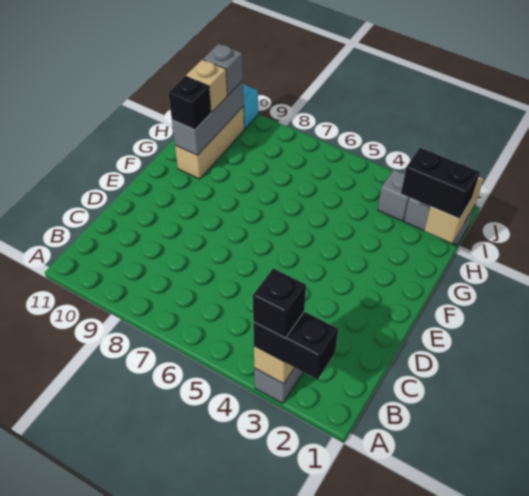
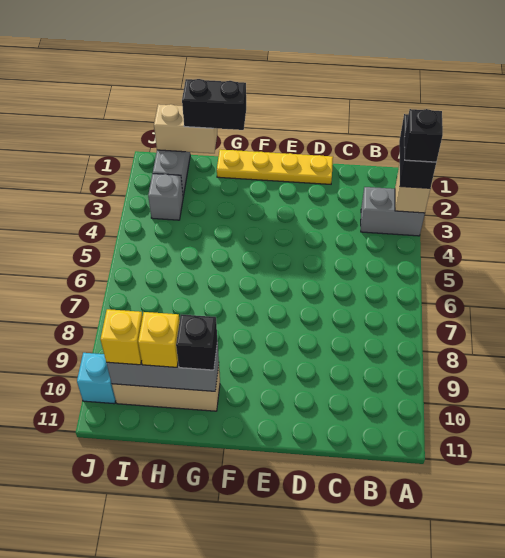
none -> yellow 1x4 plate [217,149,333,184]
black 1x2 brick [401,148,480,219] -> black 1x2 brick turned to [182,79,246,130]
tan 1x1 brick [186,59,227,112] -> yellow 1x1 brick [138,312,180,367]
grey 1x1 brick [203,44,243,95] -> yellow 1x1 brick [101,309,143,365]

